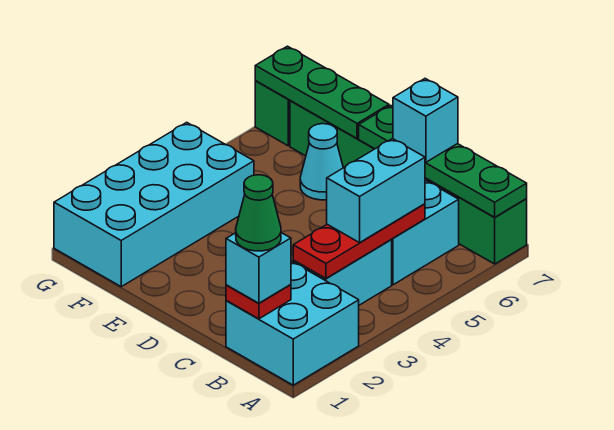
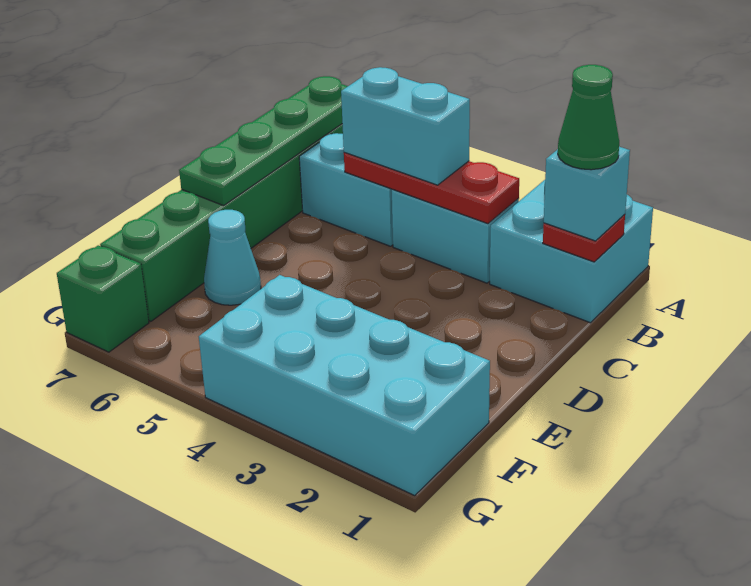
cyan 1x1 brick [393,79,458,162] -> none
green 1x3 plate [255,46,389,139] -> none

